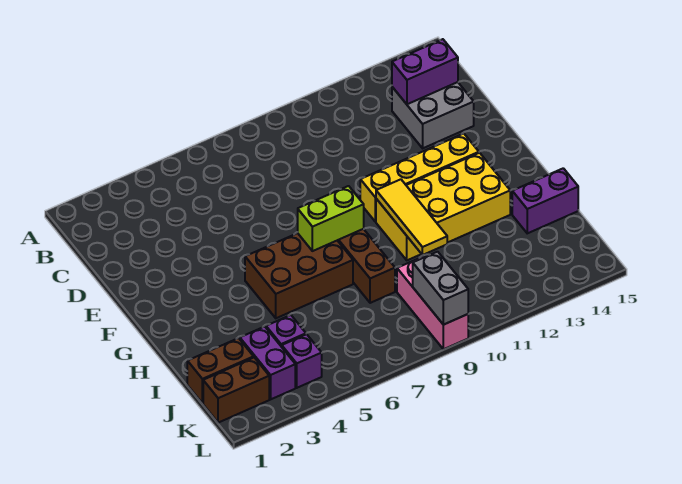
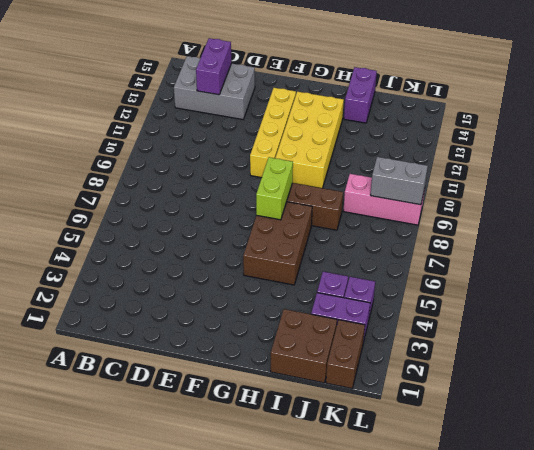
grey 2x2 brick [392,82,474,148] -> grey 2x3 brick [174,56,255,119]
yellow 1x3 tile [376,179,447,255] -> none
brown 1x2 brick [187,338,254,403] -> brown 2x2 brick [271,309,337,383]

